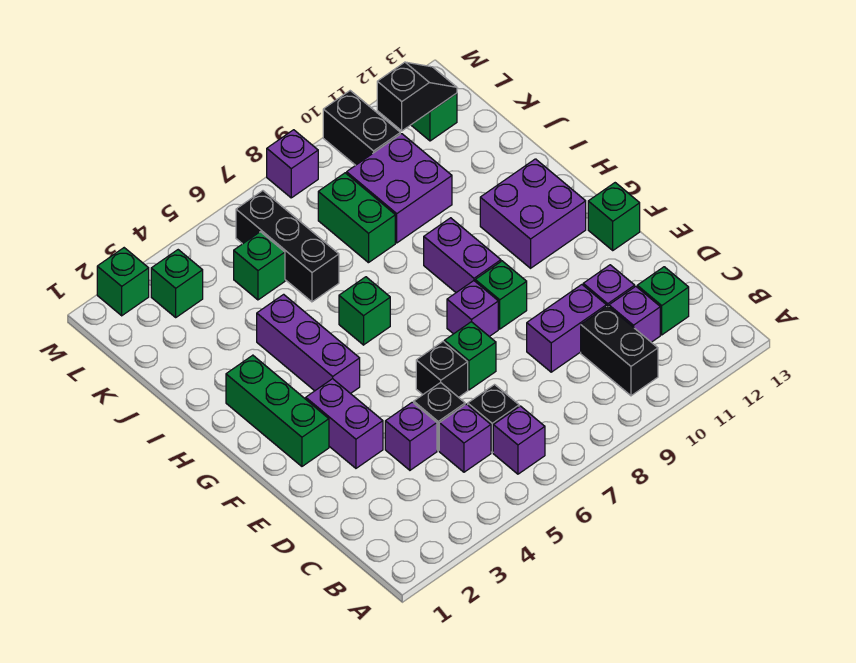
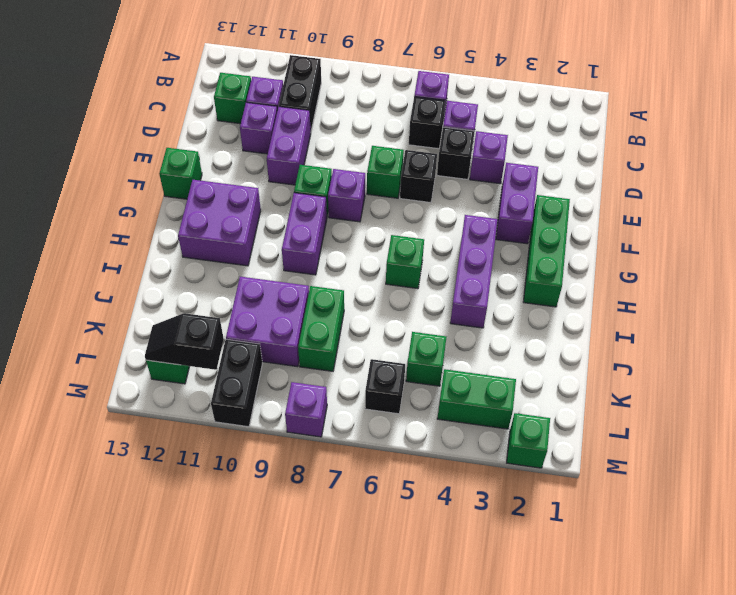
purple 1x2 brick [527,285,606,372] -> purple 1x2 brick turned to [267,107,311,185]
black 1x3 brick [236,191,339,302] -> black 1x1 brick [365,359,405,414]
green 1x1 brick [151,250,203,317] -> green 1x2 brick [437,369,516,429]

